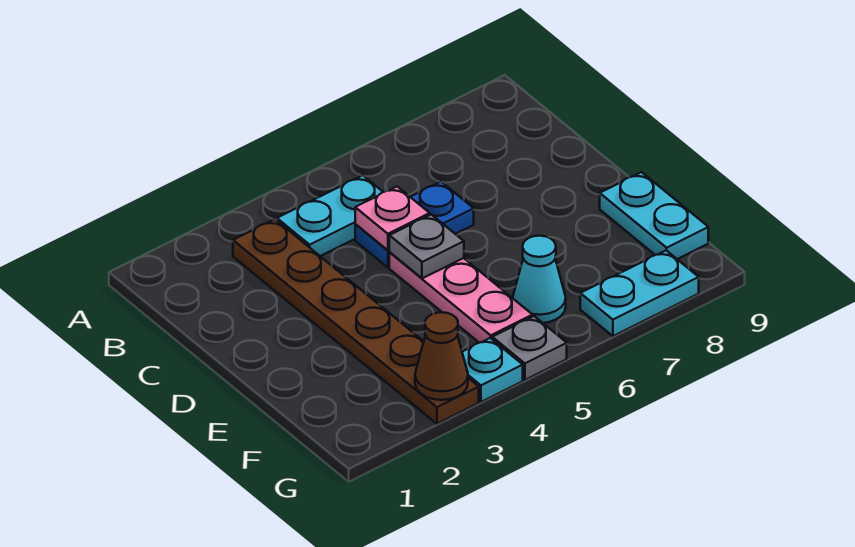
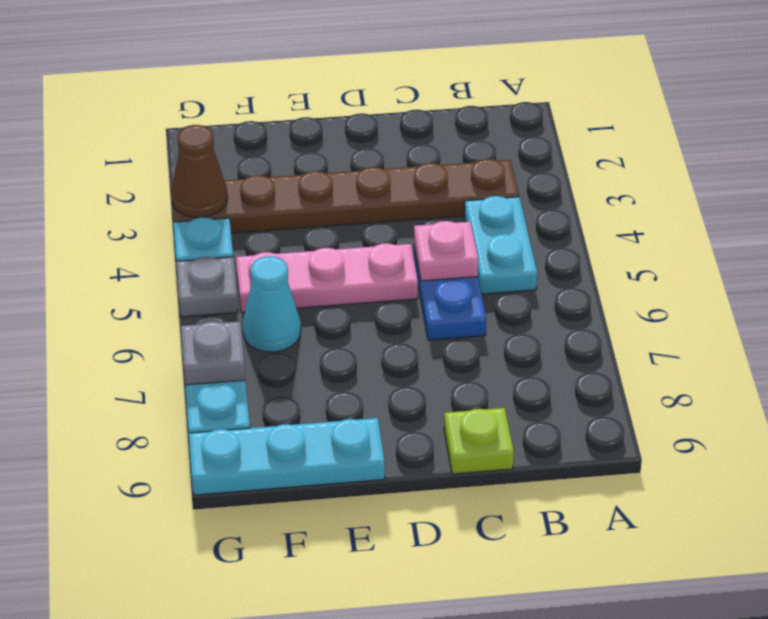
none -> lime 1x1 plate [444,408,514,474]
grey 1x1 plate [389,214,464,278] -> grey 1x1 plate moved to [181,321,245,385]
cyan 1x2 plate [600,172,708,259] -> cyan 1x3 plate [189,418,385,495]

